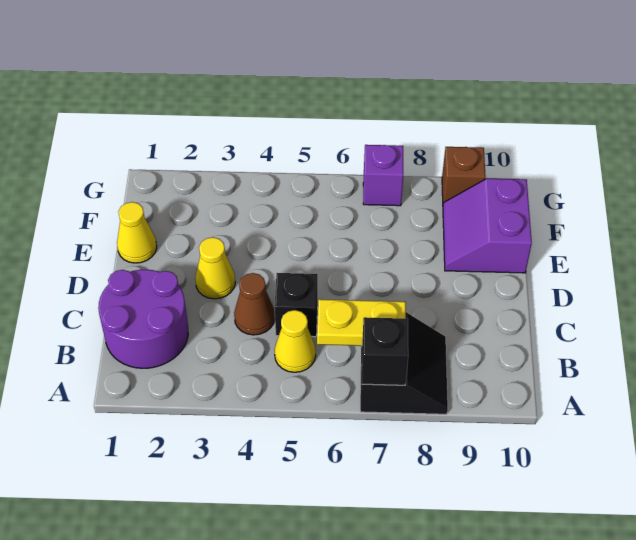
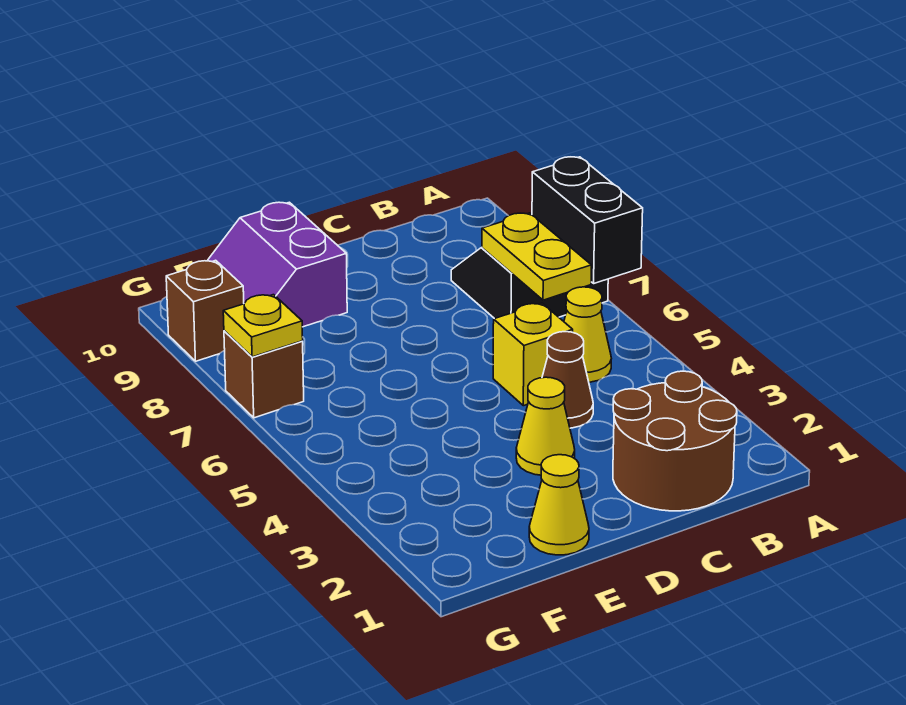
black 1x1 brick [362,317,408,385] -> black 1x2 brick [532,157,643,283]
purple 2x2 round brick [98,270,188,368] -> brown 2x2 round brick [613,371,737,511]
black 1x1 brick [275,273,318,337] -> yellow 1x1 brick [493,303,573,406]
purple 2x2 slope [443,178,532,273] -> purple 2x2 slope turned to [207,202,347,327]
purple 1x1 brick [363,145,403,206] -> brown 1x1 brick [224,331,304,418]
none -> yellow 1x1 plate [223,295,303,357]

